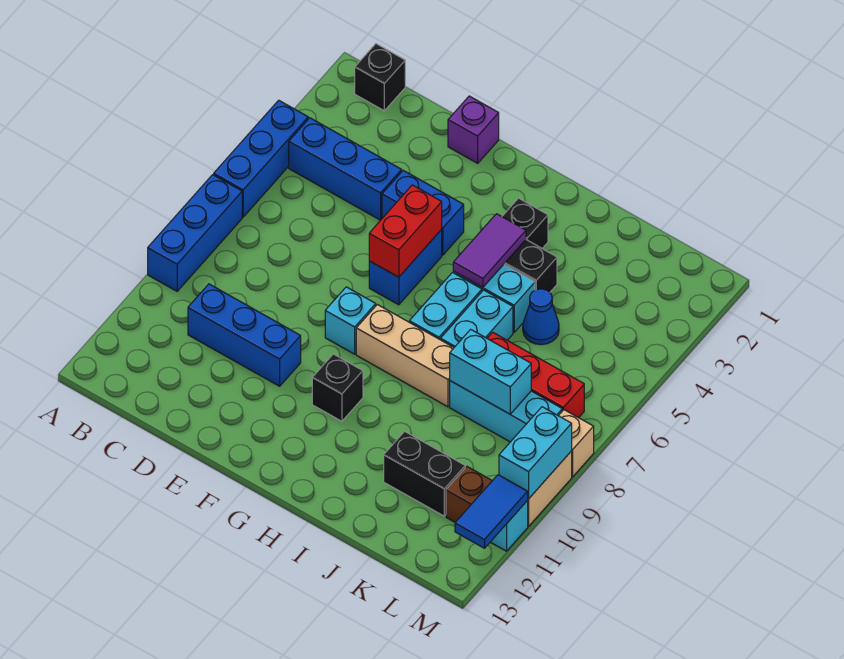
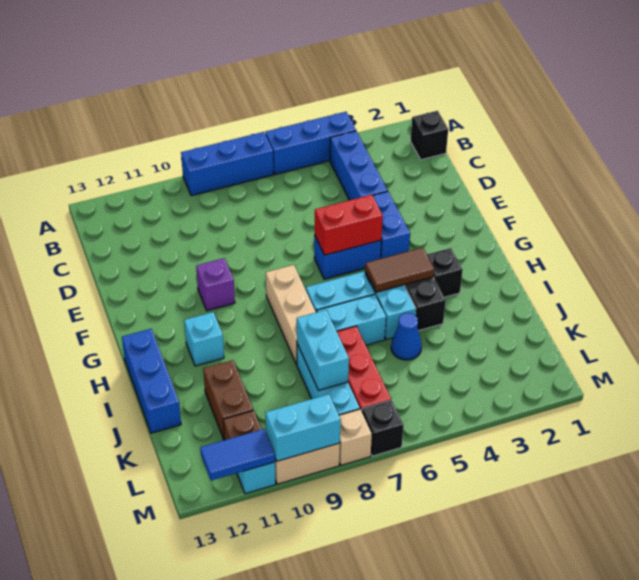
blue 1x3 brick [188,284,301,386] -> blue 1x3 brick moved to [122,329,181,433]
purple 1x1 brick [448,96,499,163] -> purple 1x1 brick moved to [196,258,235,311]
cyan 1x1 brick [325,287,376,354] -> cyan 1x1 brick moved to [184,312,224,366]
black 1x1 brick [312,354,363,421] -> black 1x1 brick moved to [362,400,403,456]
purple 1x2 tile [453,214,526,287] -> brown 1x2 tile [365,248,434,292]
black 1x2 brick [384,431,465,516] -> brown 1x2 brick [203,360,253,440]

